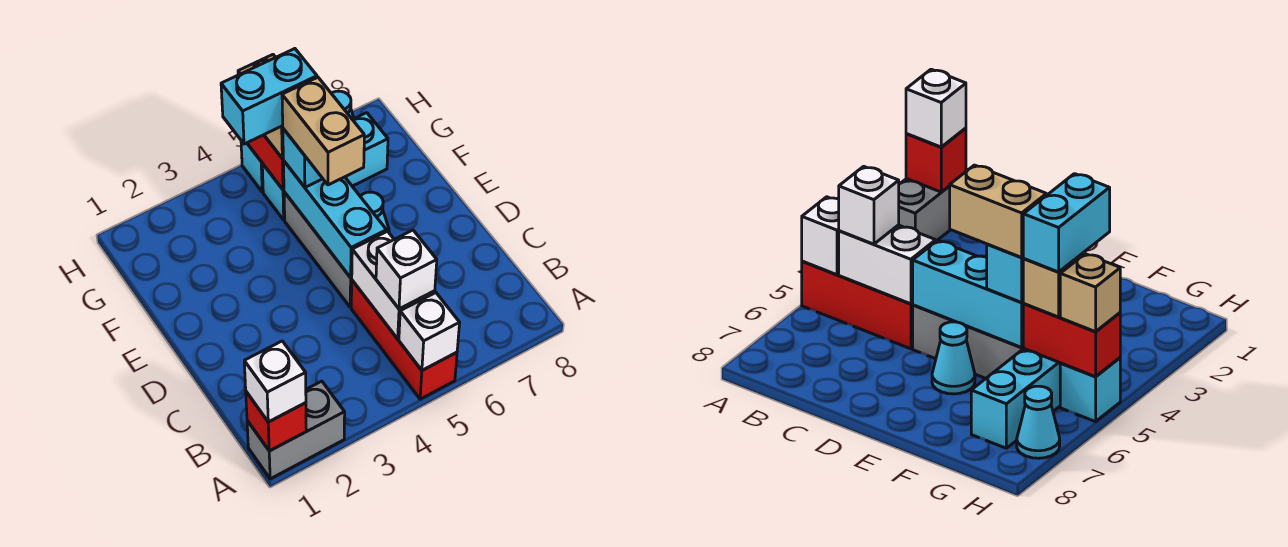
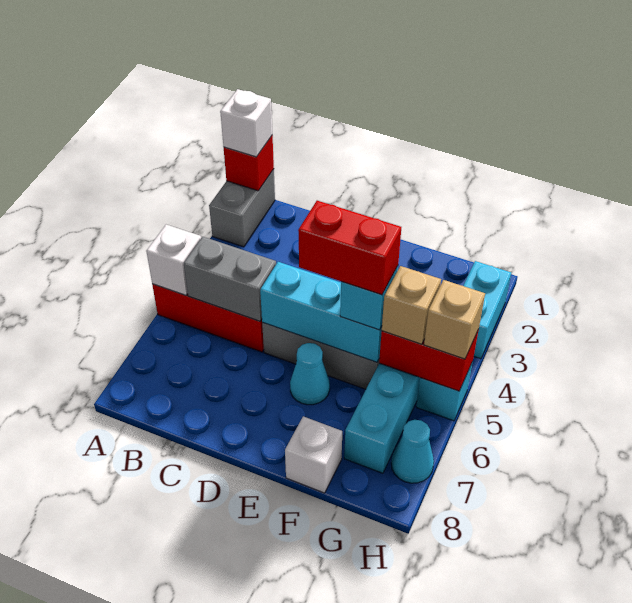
white 1x2 brick [351,231,435,339] -> grey 1x2 brick [184,237,276,321]
white 1x1 brick [376,230,437,309] -> white 1x1 brick moved to [285,416,342,493]
tan 1x2 brick [282,77,364,185] -> red 1x2 brick [298,201,401,295]
cyan 1x2 brick [221,49,317,144] -> cyan 1x2 brick moved to [463,261,511,359]

